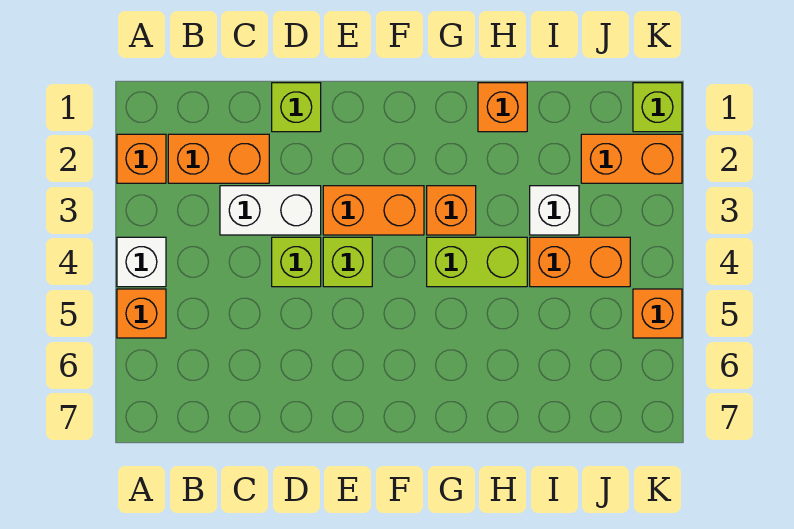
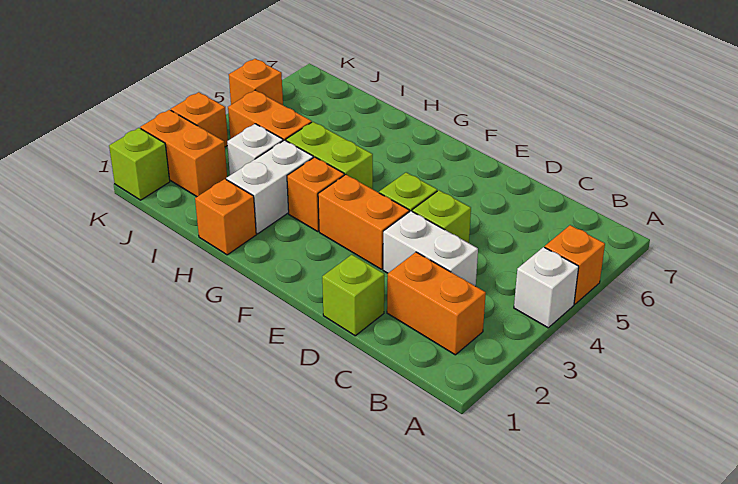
orange 1x1 brick [117,134,166,183] -> orange 1x1 brick moved to [171,92,228,147]
none -> white 1x2 brick [226,140,313,234]

